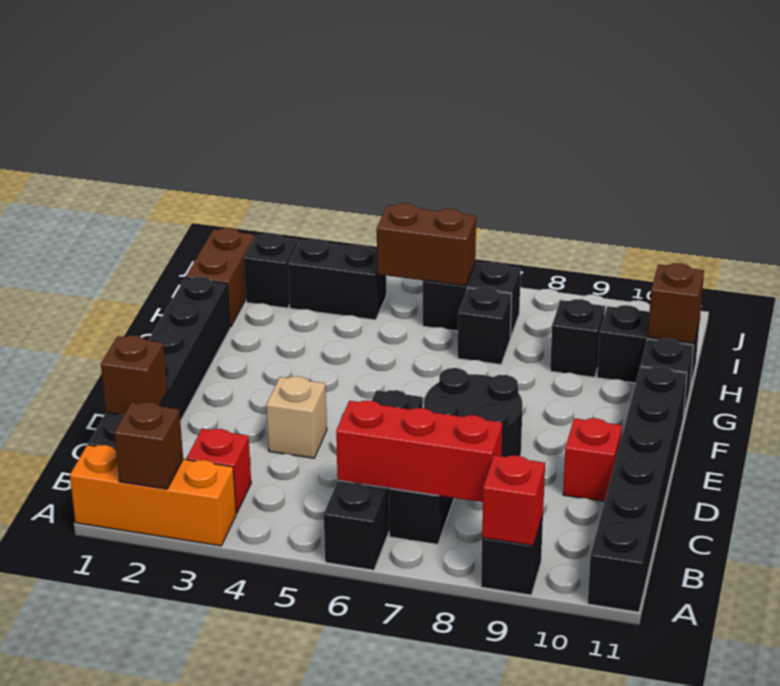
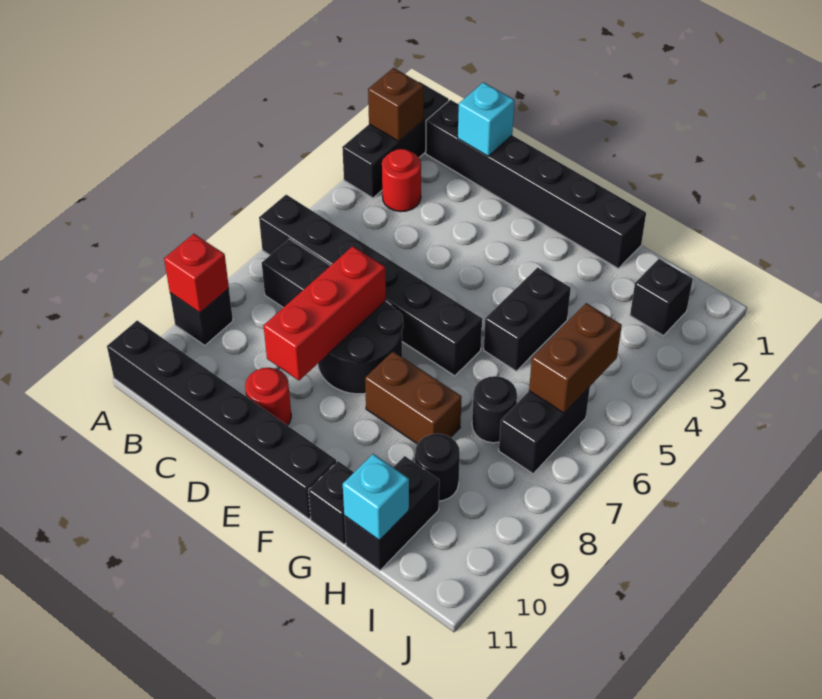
orange 1x3 brick [70,445,236,546] -> black 1x3 brick [342,82,449,198]
black 1x4 brick [324,390,423,570] -> black 1x6 brick [259,195,482,376]
red 1x1 brick [186,429,251,513] -> red 1x1 round brick [382,149,421,212]
red 1x3 brick [336,401,502,502] -> red 1x3 brick moved to [264,246,386,380]
brown 1x1 brick [101,336,167,415] -> cyan 1x1 brick [458,82,514,156]
tan 1x1 brick [266,376,327,458] -> none
red 1x1 brick [563,418,622,501] -> red 1x1 round brick [245,368,291,426]
brown 1x2 brick [186,228,255,327] -> brown 1x2 brick moved to [365,351,462,444]
black 1x1 brick [458,287,512,364] -> black 1x1 round brick [472,376,517,443]
black 1x1 brick [550,299,605,377] -> black 1x1 round brick [415,434,460,501]
brown 1x1 brick [648,263,704,343] -> cyan 1x1 brick [343,454,409,540]
black 1x2 brick [288,239,386,320] -> black 1x2 brick moved to [484,268,571,371]

